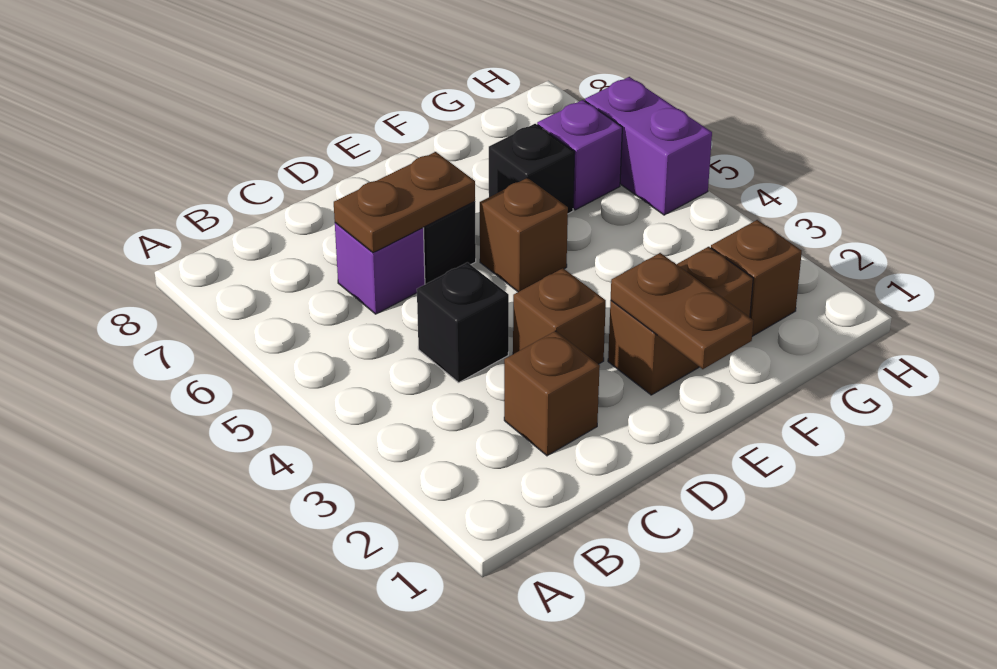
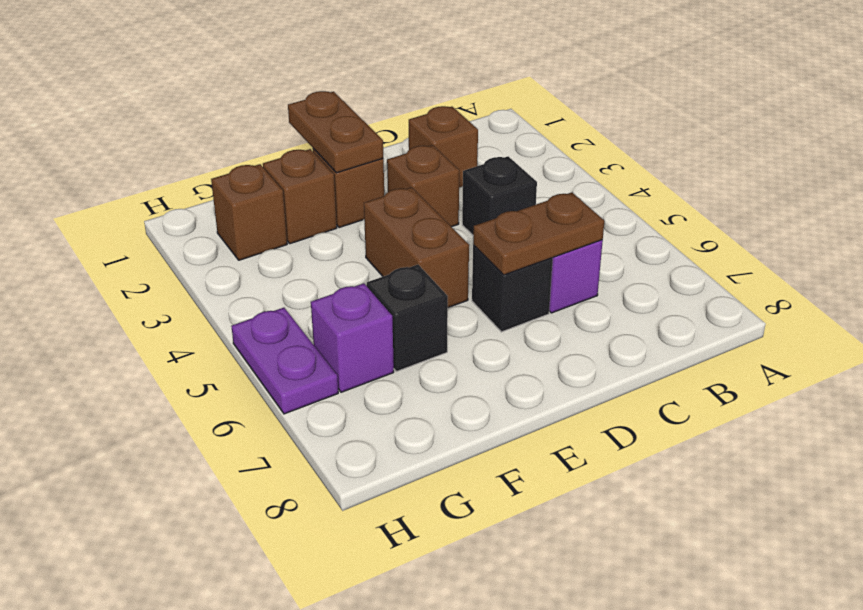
brown 1x1 brick [480,178,568,292] -> brown 1x2 brick [364,187,469,308]
purple 1x2 brick [585,77,712,215] -> purple 1x2 plate [231,308,338,414]

